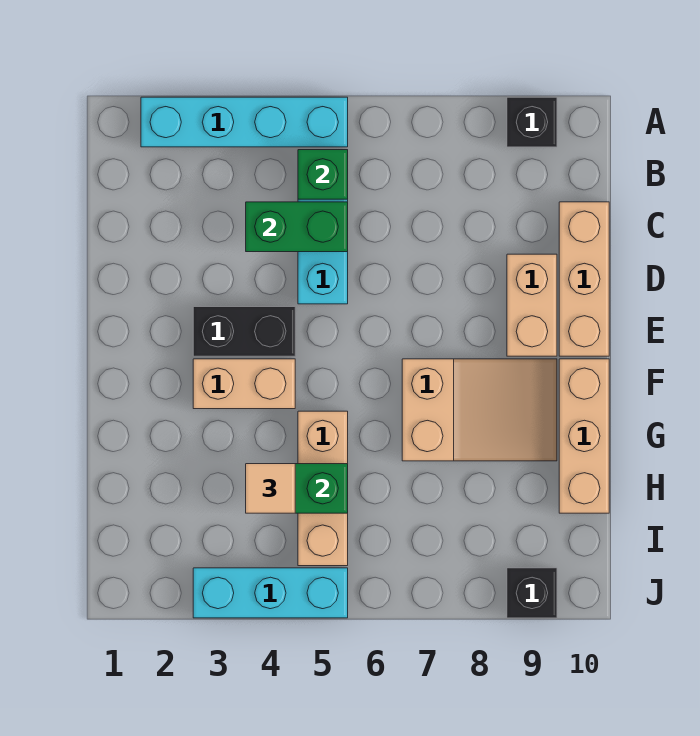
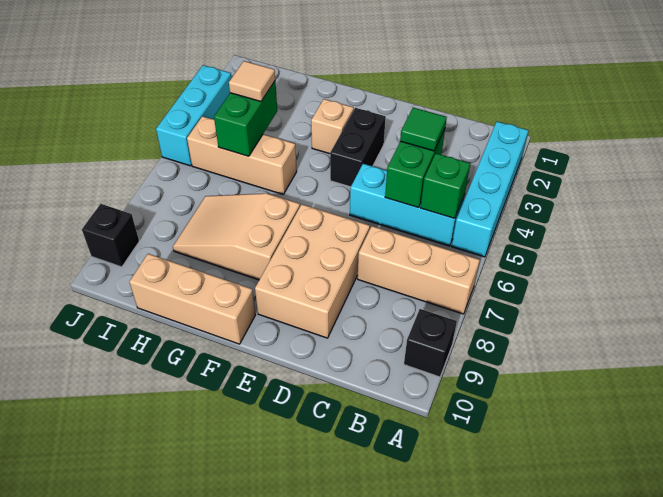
none -> green 1x1 tile [400,108,447,151]
tan 1x3 brick [559,202,609,356] -> tan 1x3 brick moved to [358,226,480,314]
tan 1x2 brick [507,254,557,356] -> tan 2x3 brick [255,204,370,338]
tan 1x2 brick [193,359,295,409] -> tan 1x1 brick [311,99,354,154]
tan 2x3 slope [402,359,557,461] -> tan 2x3 slope turned to [173,193,300,280]

